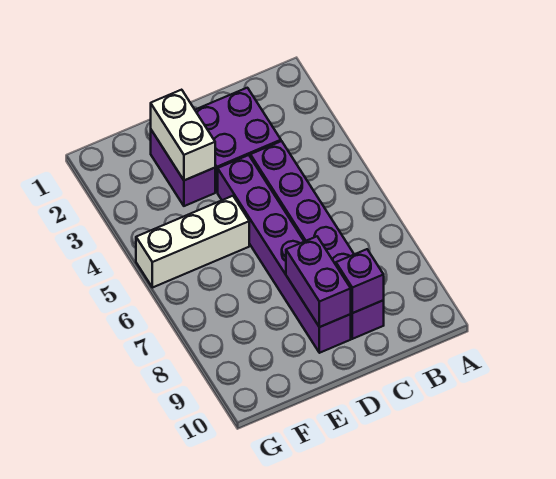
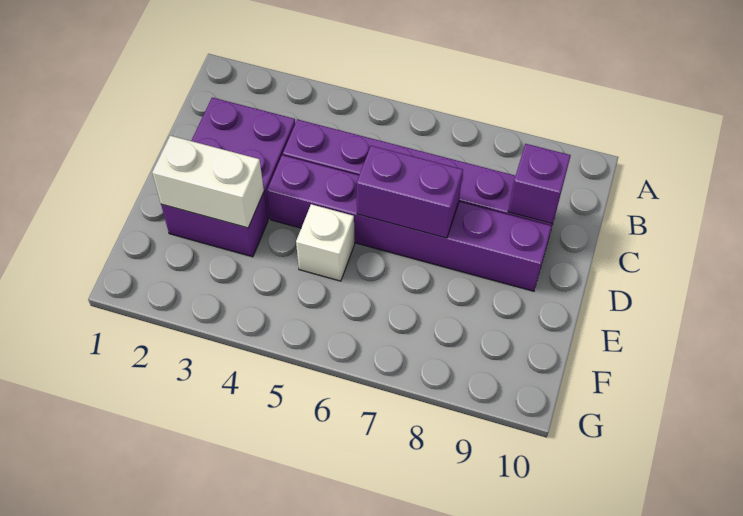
purple 1x2 brick [286,236,351,327] -> purple 1x2 brick moved to [357,146,463,238]
white 1x3 brick [136,196,249,288] -> white 1x1 brick [296,204,355,281]

